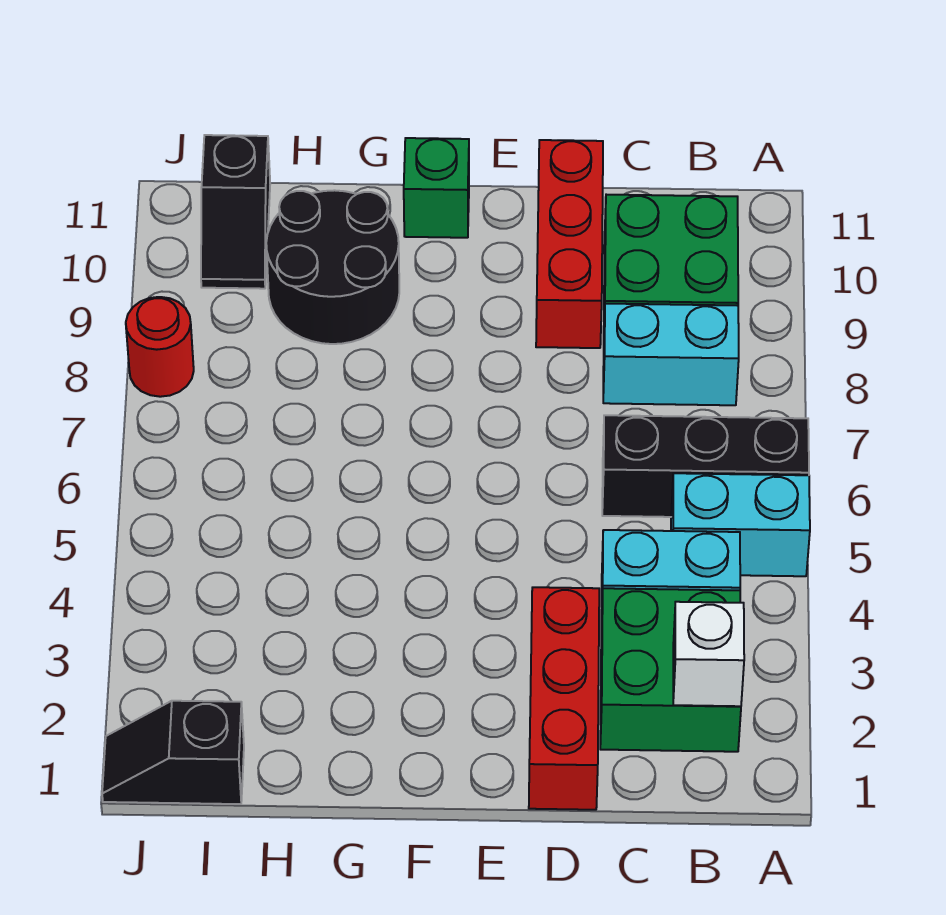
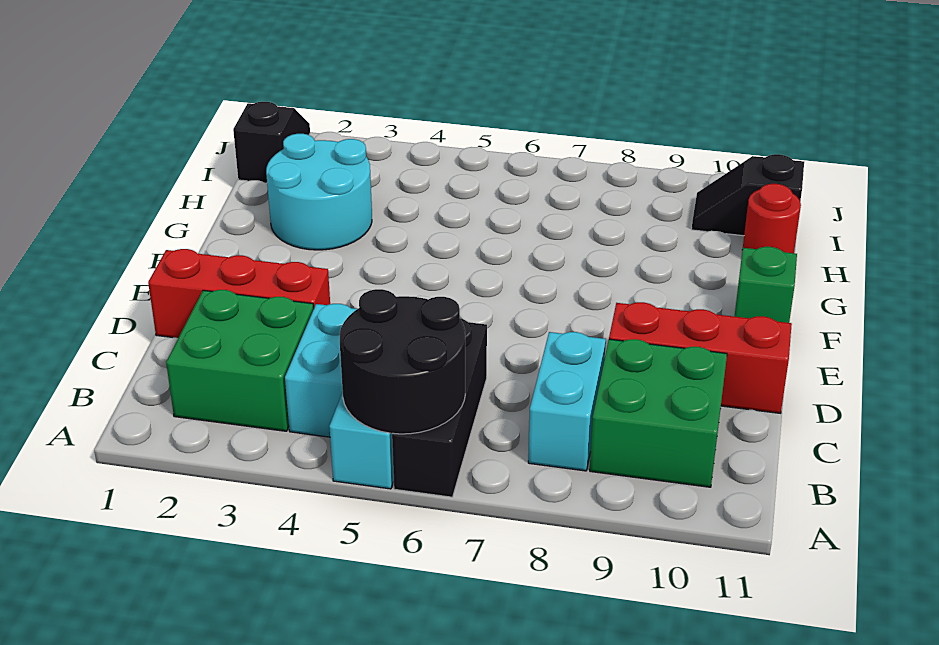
white 1x1 brick [673,602,744,706] -> none
none -> cyan 2x2 round brick [266,134,372,250]
black 2x2 round brick [266,190,399,344] -> black 2x2 round brick moved to [340,289,465,434]
red 1x1 round brick [126,297,194,397] -> red 1x1 round brick moved to [743,184,801,253]

